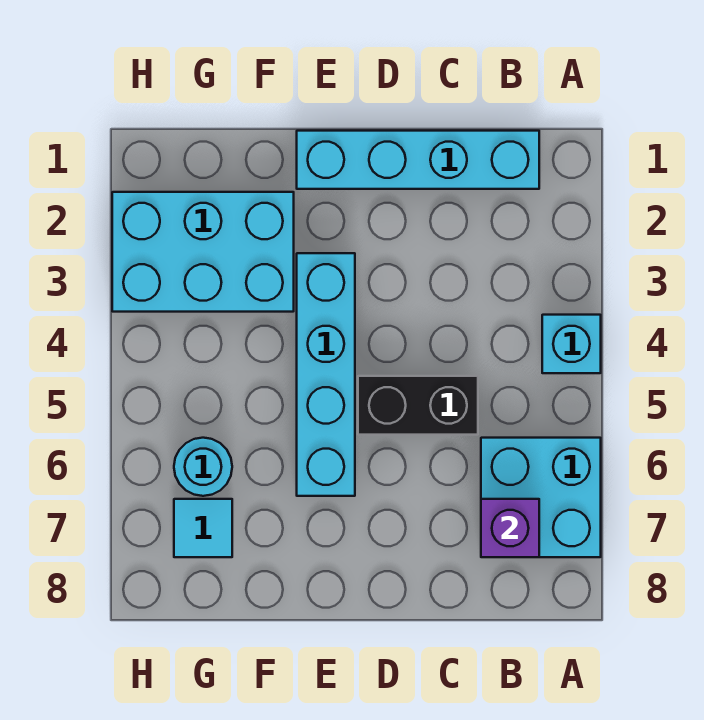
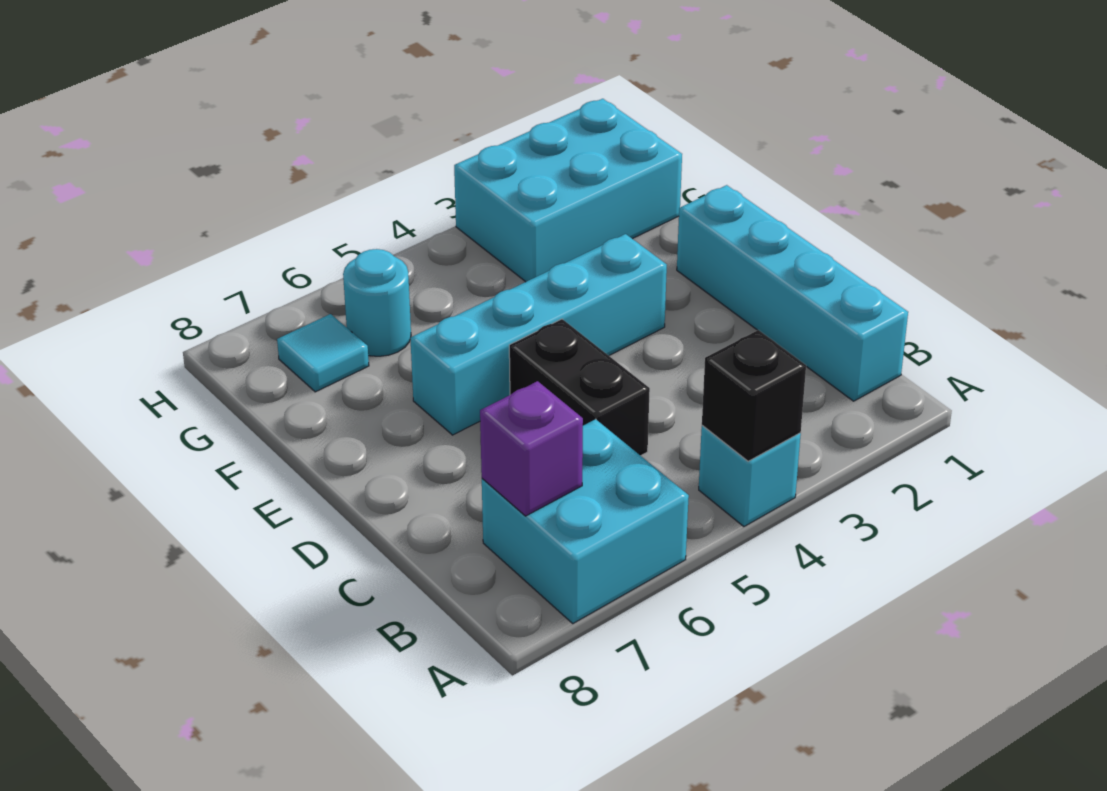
none -> black 1x1 brick [702,330,806,461]
cyan 2x3 brick [112,192,294,312] -> cyan 2x3 brick turned to [454,99,682,282]

